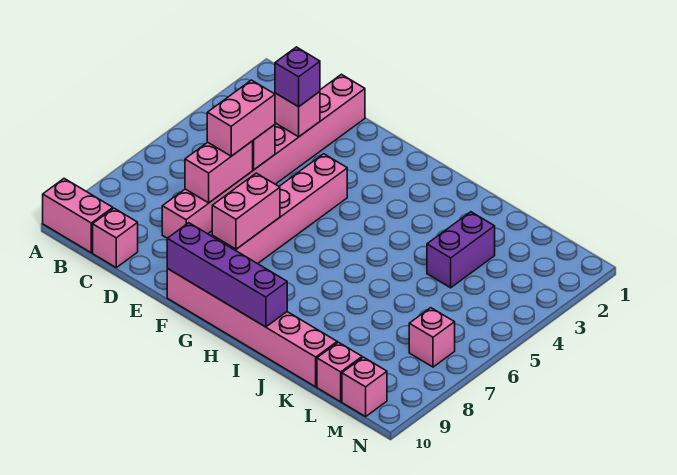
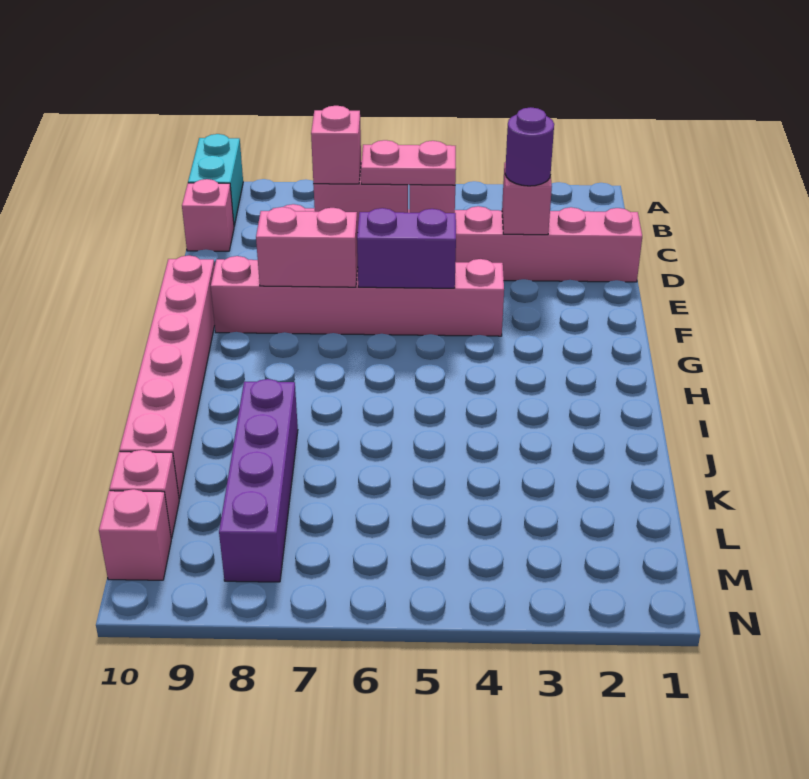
pink 1x2 brick [43,179,113,253] -> cyan 1x2 brick [188,134,243,226]
purple 1x1 brick [275,47,320,107] -> purple 1x1 round brick [505,107,554,186]
pink 1x2 brick [207,80,275,156] -> pink 1x2 plate [361,140,456,185]
purple 1x4 brick [167,223,287,327] -> purple 1x4 brick moved to [219,379,298,582]
purple 1x2 brick [427,212,495,288] -> purple 1x2 brick moved to [357,208,456,288]
pink 1x1 brick [409,308,455,367] -> pink 1x1 brick moved to [311,106,361,184]

